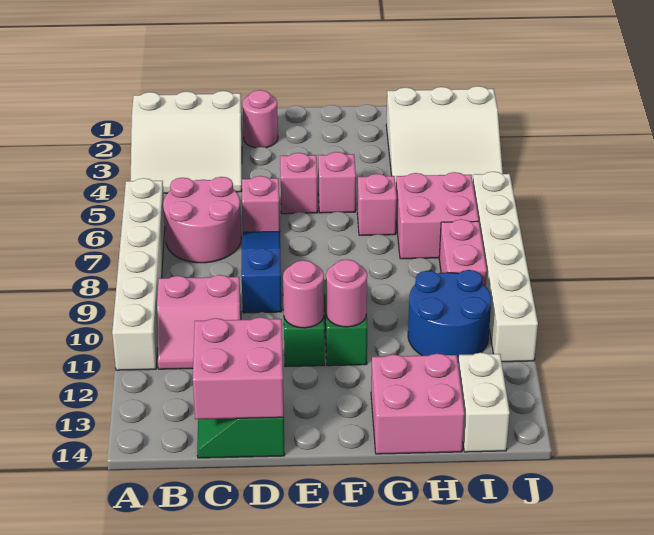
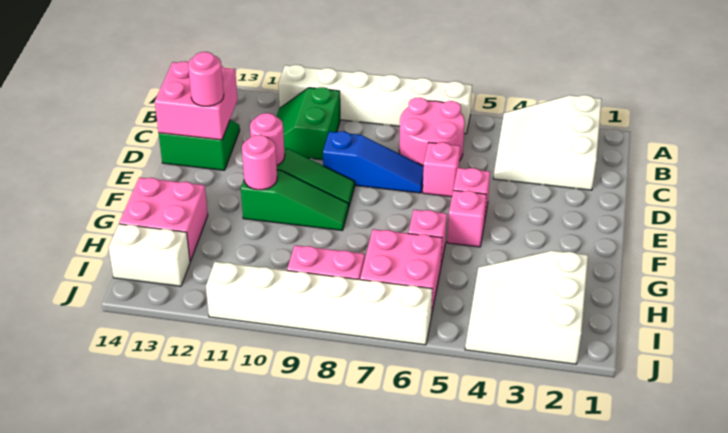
pink 2x2 slope [157,275,241,369] -> green 2x2 slope [276,87,340,160]
pink 1x1 round brick [242,90,278,148] -> pink 1x1 round brick moved to [188,52,224,106]
blue 2x2 round brick [408,270,491,362] -> none

